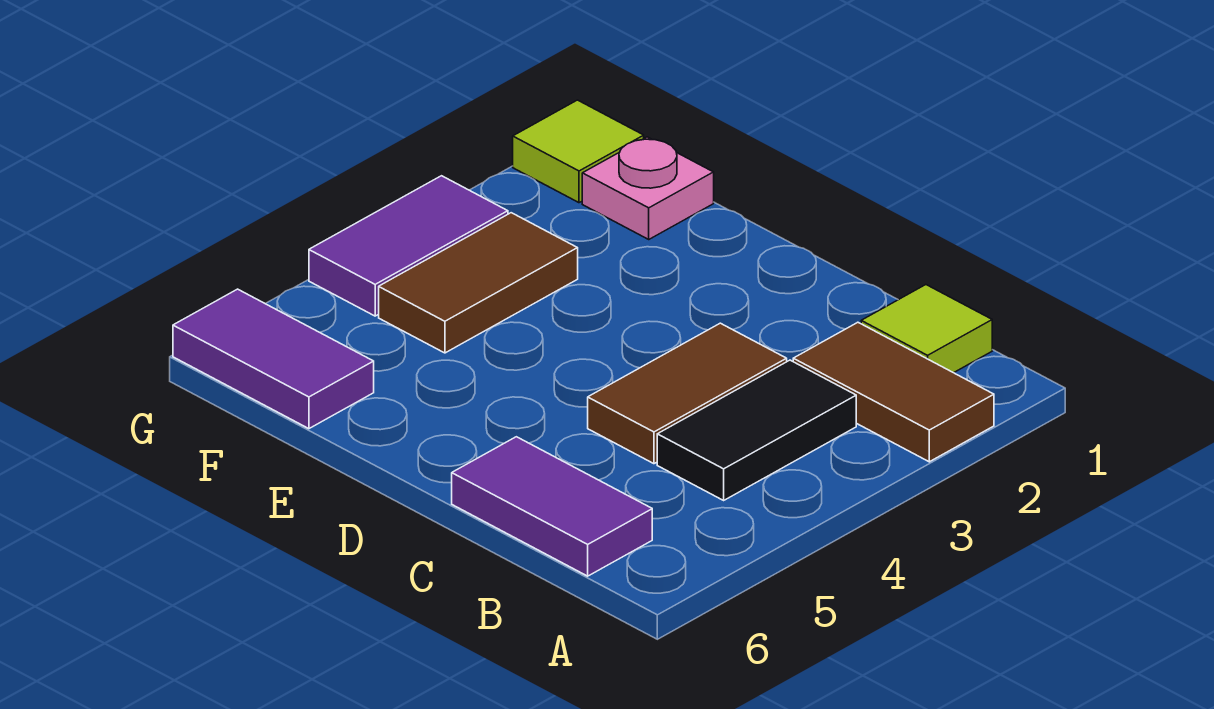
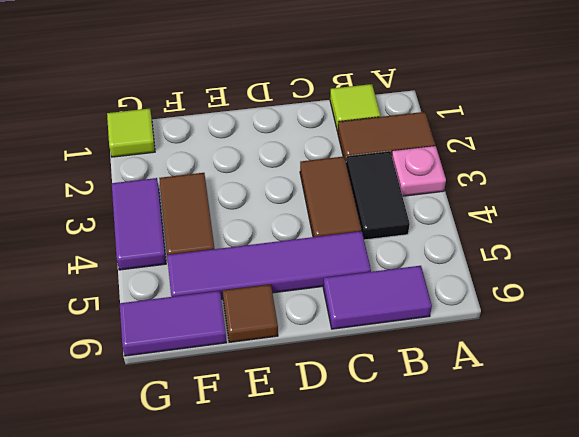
none -> purple 1x4 tile [167,231,371,299]
none -> brown 1x1 tile [223,284,278,342]
pink 1x1 plate [582,137,714,239] -> pink 1x1 plate moved to [392,146,446,196]

